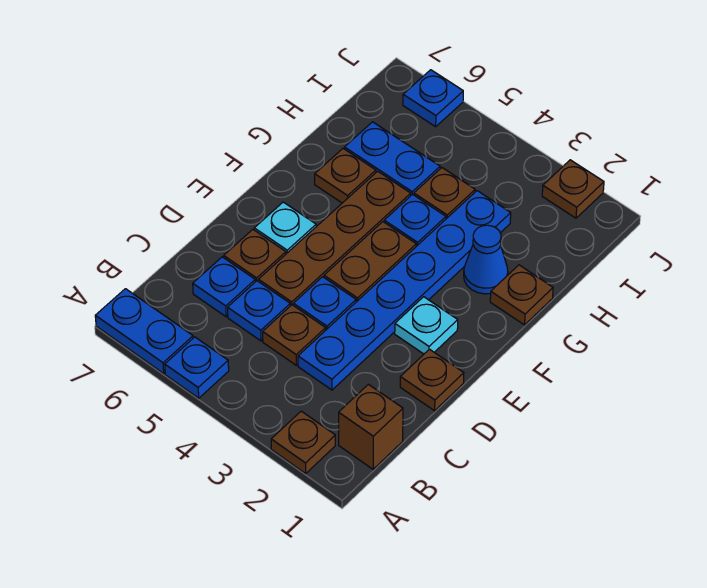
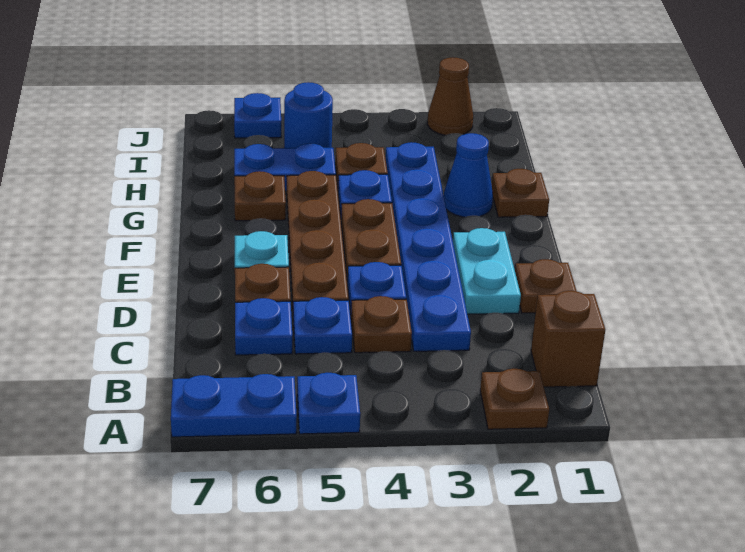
cyan 1x1 plate [395,297,458,354] -> cyan 1x2 plate [453,228,521,314]
none -> blue 1x1 round brick [284,82,333,148]
brown 1x1 plate [542,160,604,218] -> brown 1x1 cone [427,57,473,135]

